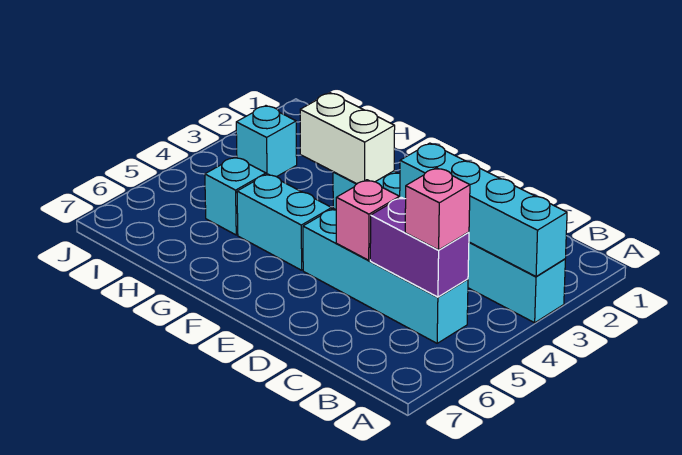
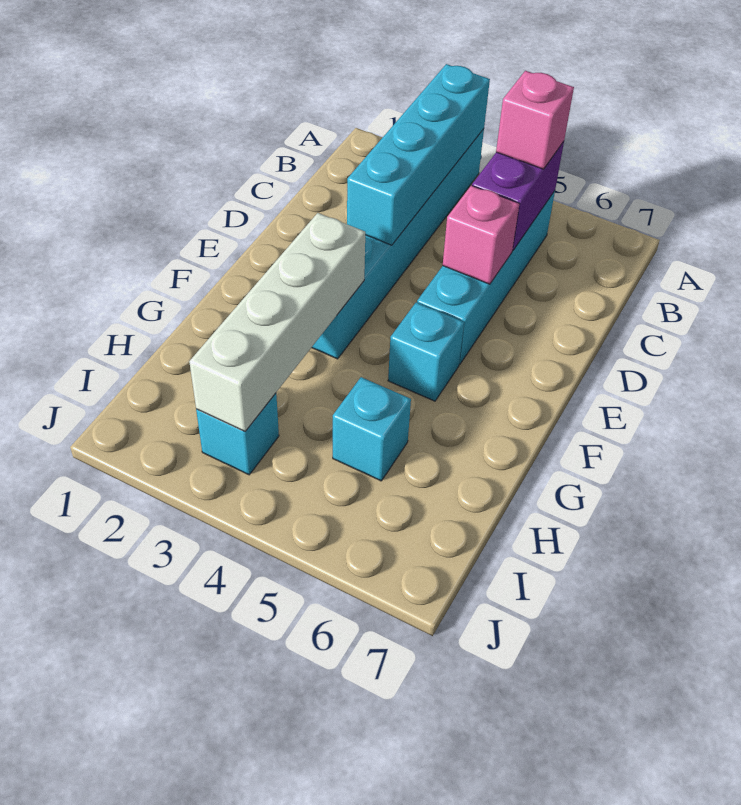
white 1x2 brick [300,93,395,184] -> white 1x4 brick [189,213,365,432]
cyan 1x2 brick [237,174,332,270] -> cyan 1x1 brick [388,302,464,401]

